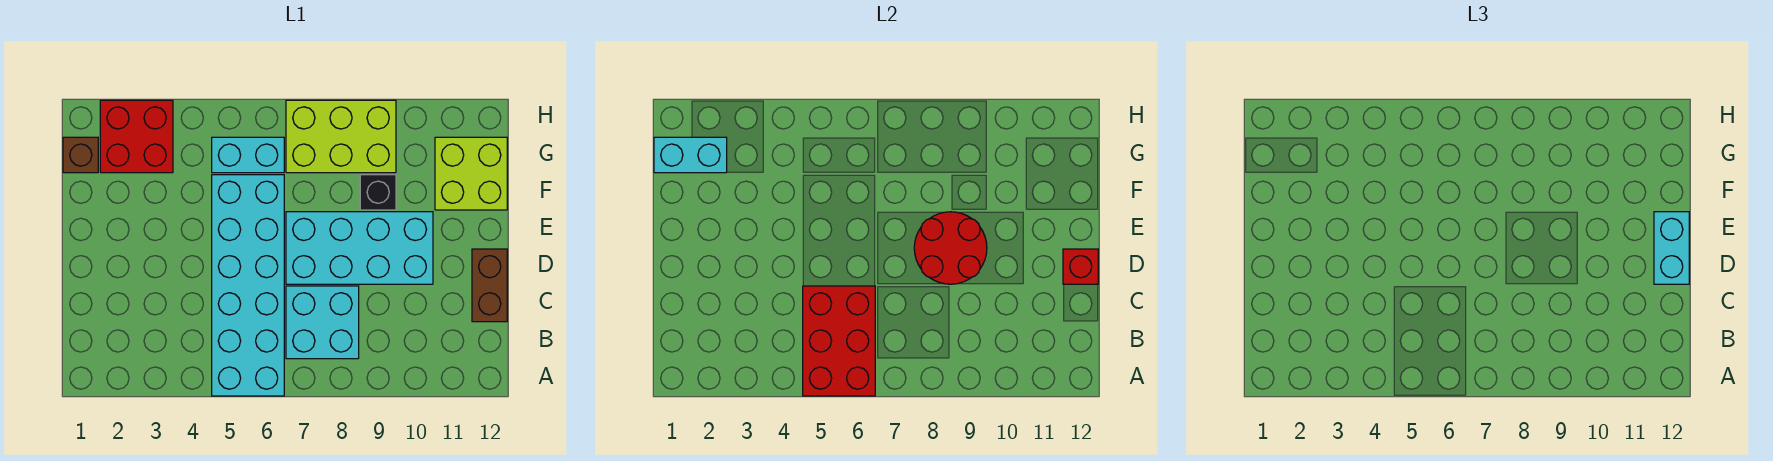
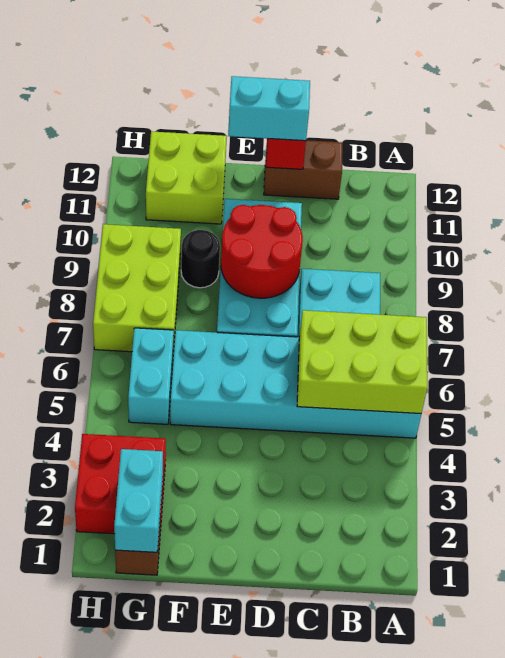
red 2x3 brick [803,286,875,396] -> lime 2x3 brick [297,310,427,414]
black 1x1 brick [360,175,396,210] -> black 1x1 round brick [181,230,220,288]

